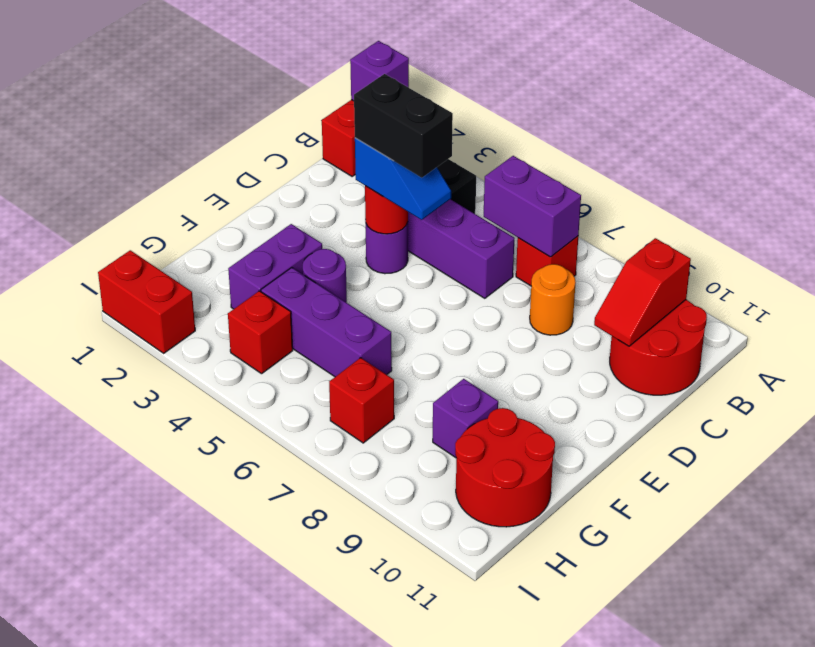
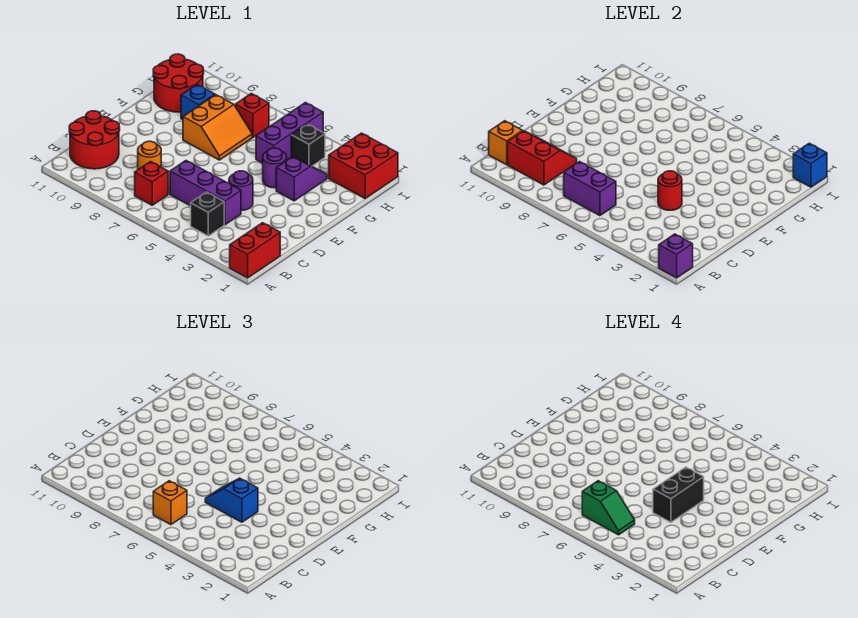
none -> green 1x2 slope [582,481,635,535]
none -> orange 1x1 brick [153,481,187,525]
red 1x2 slope [594,238,691,346] -> red 2x2 slope [507,131,577,185]
none -> orange 1x1 brick [489,121,522,165]
black 1x2 brick [354,74,453,178] -> black 1x2 brick turned to [653,467,704,522]
purple 1x2 brick [228,224,322,309] -> purple 1x2 slope [276,157,327,201]
none -> orange 2x2 slope [183,95,252,160]
purple 1x3 brick [261,268,392,377] -> purple 1x3 brick turned to [256,103,323,163]
purple 1x1 brick [433,379,498,458] -> blue 1x1 brick [181,85,215,120]
red 1x1 brick [228,291,293,374] -> black 1x1 brick [291,124,325,166]
red 1x2 brick [98,250,195,353] -> red 2x2 brick [329,133,398,198]
none -> blue 1x1 brick [793,143,827,187]

